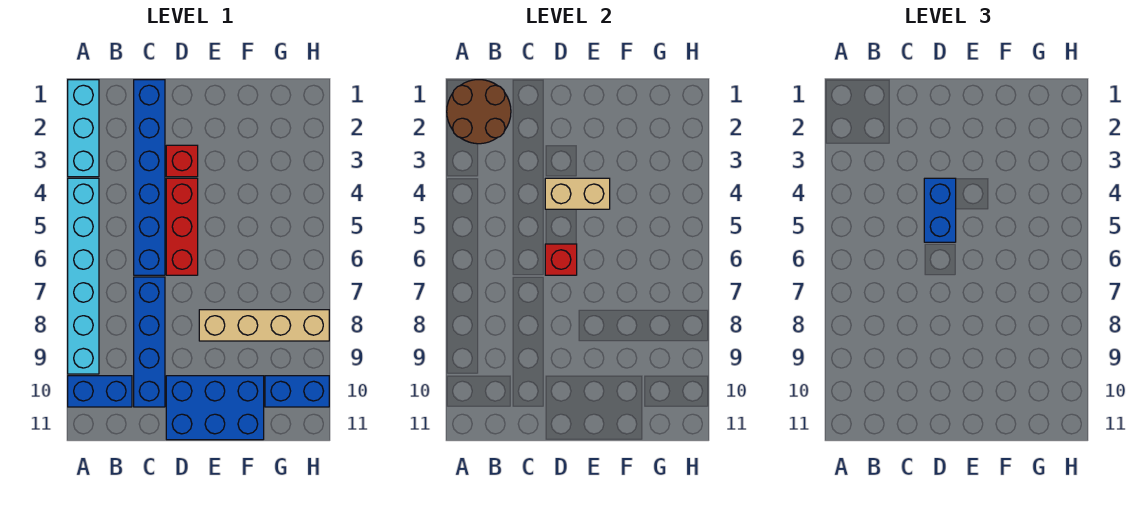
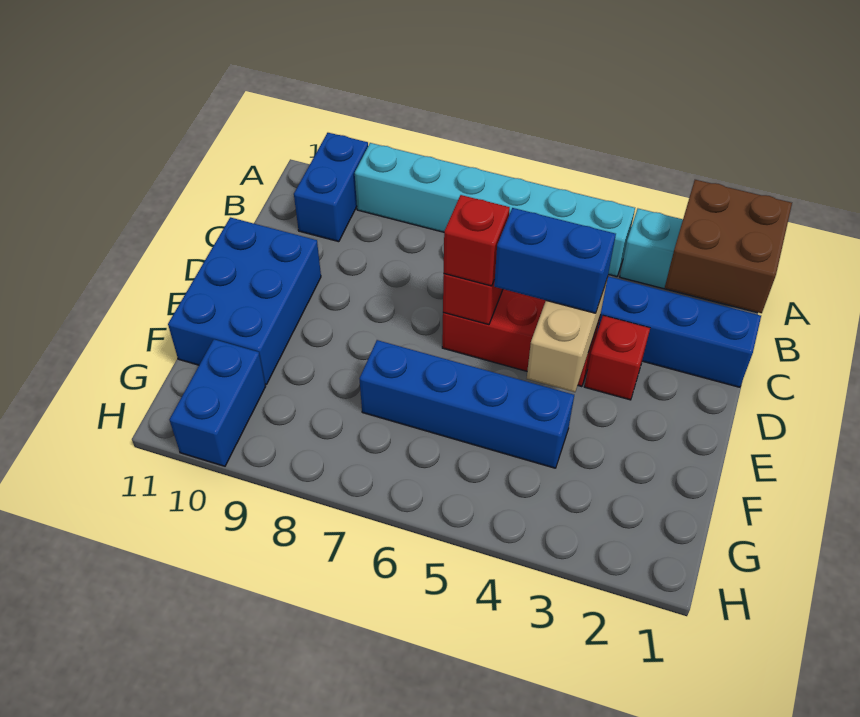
brown 2x2 round brick [447,80,511,144] -> brown 2x2 brick [665,180,792,313]
blue 1x4 brick [134,277,165,407] -> blue 1x4 brick moved to [359,340,574,468]
none -> red 1x1 brick [444,195,510,286]
tan 1x4 brick [199,310,329,341] -> none

